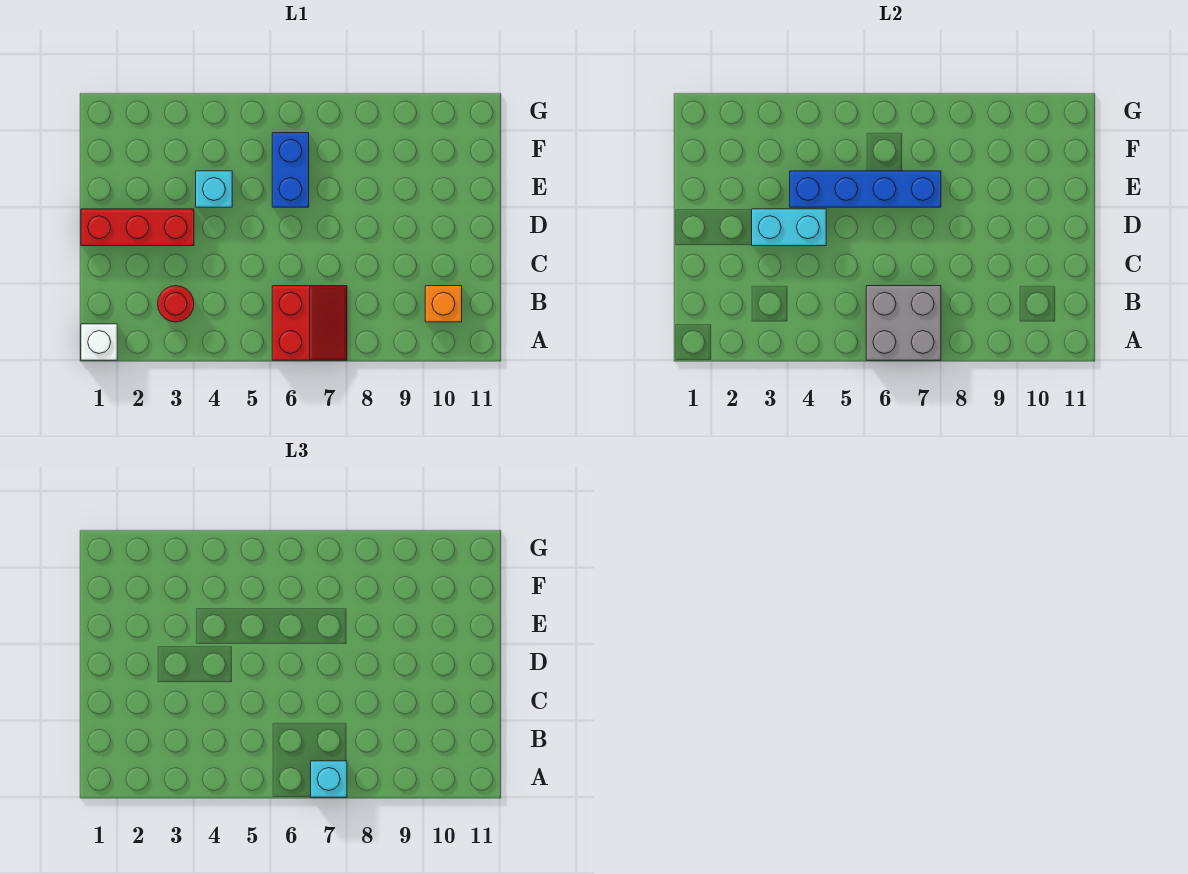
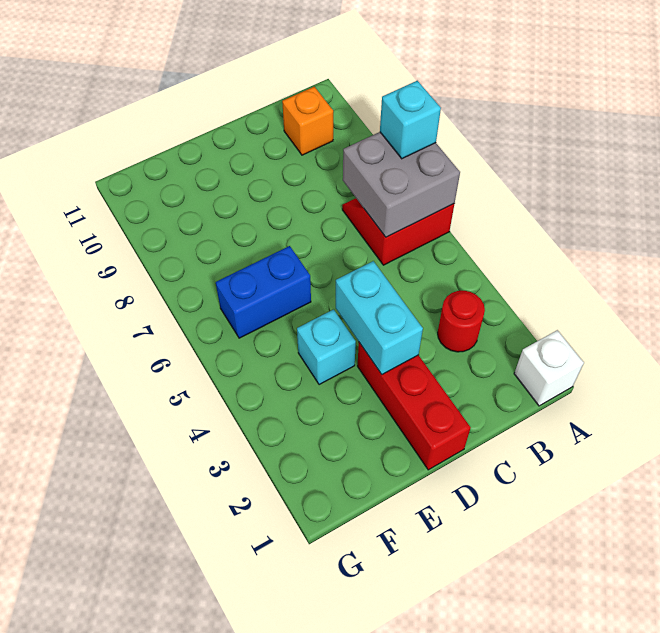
blue 1x4 brick [790,171,941,207] -> none

